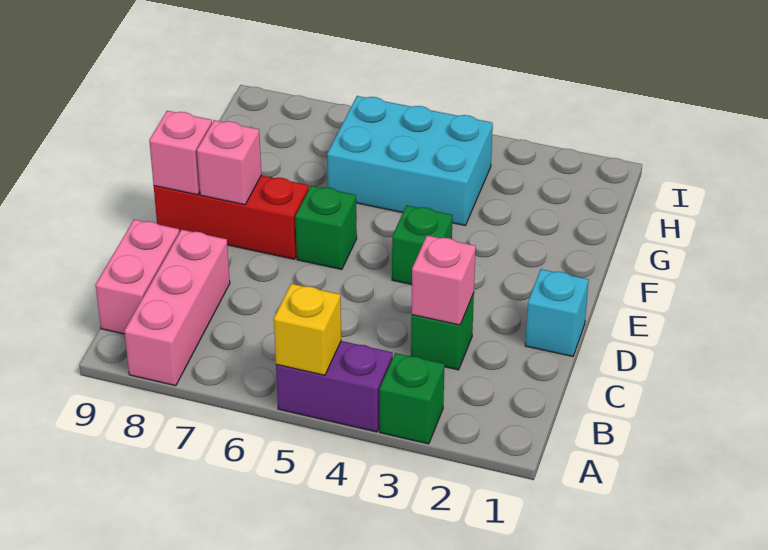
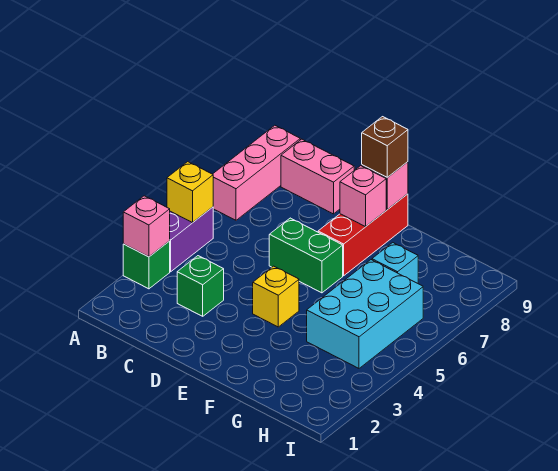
pink 1x3 brick [124,230,230,386] -> pink 1x3 brick turned to [213,125,300,220]
pink 1x1 brick [412,235,476,325] -> pink 1x1 brick moved to [123,196,170,257]
cyan 1x1 brick [525,269,589,357] -> cyan 1x1 brick moved to [372,243,418,283]
green 1x1 brick [392,206,453,285] -> yellow 1x1 brick [253,266,299,327]
green 1x1 brick [295,186,357,269] -> green 1x2 brick [269,218,343,293]
none -> brown 1x1 brick [362,117,408,177]

